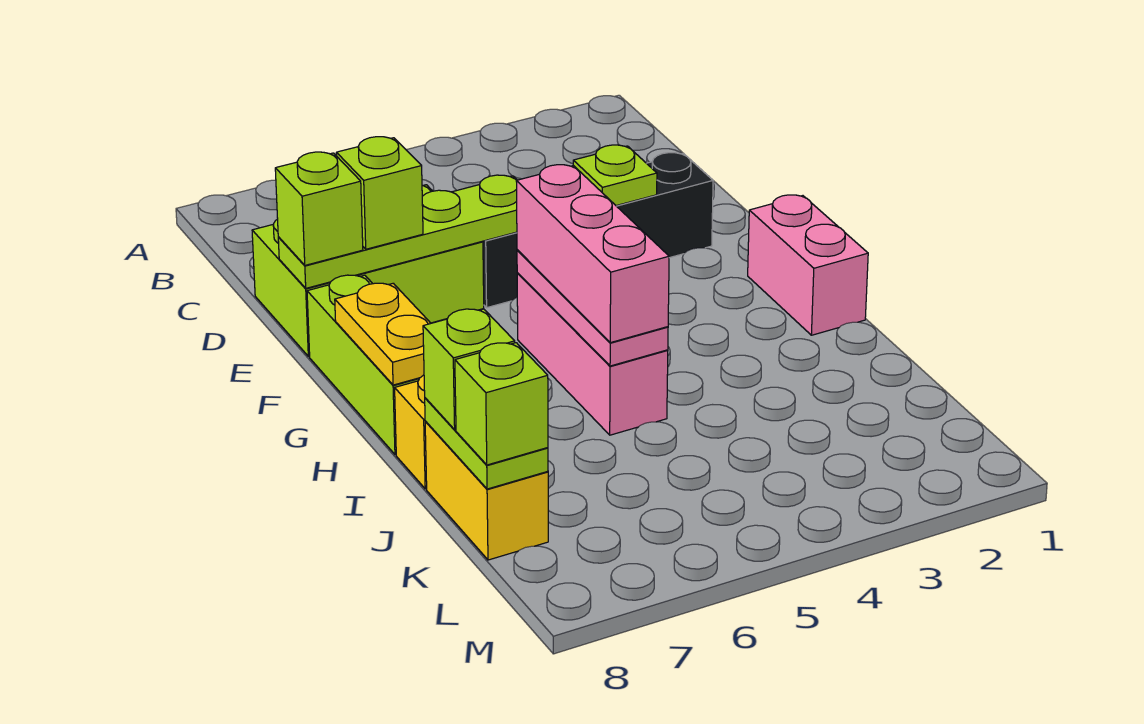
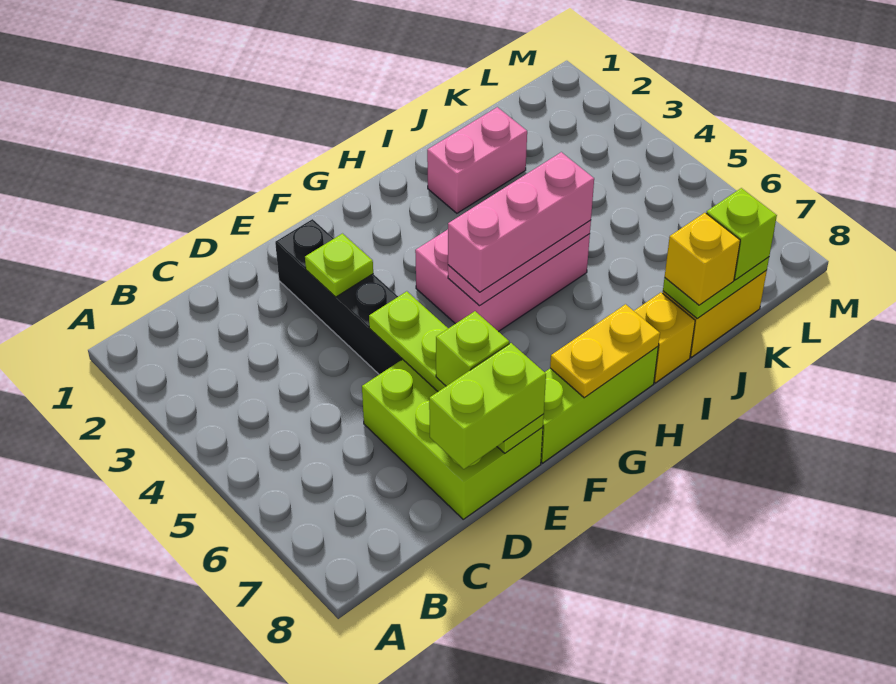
lime 1x1 brick [275,152,363,265] -> lime 1x2 brick [429,343,546,469]
pink 1x2 brick [748,195,868,335] -> pink 1x2 brick moved to [427,107,527,213]
pink 1x3 brick [517,273,668,435] -> pink 2x3 brick [415,230,590,332]
lime 1x1 brick [423,309,515,430] -> yellow 1x1 brick [665,213,740,305]

